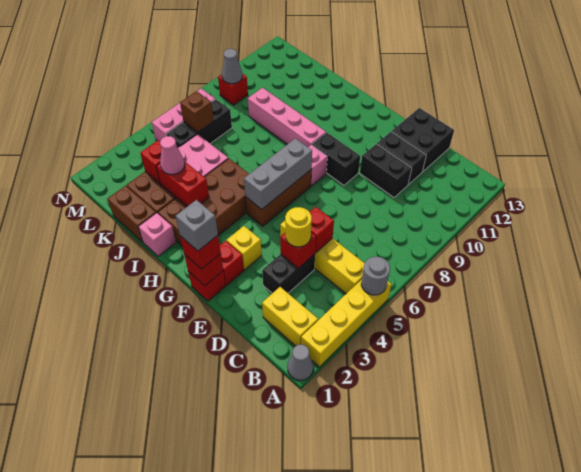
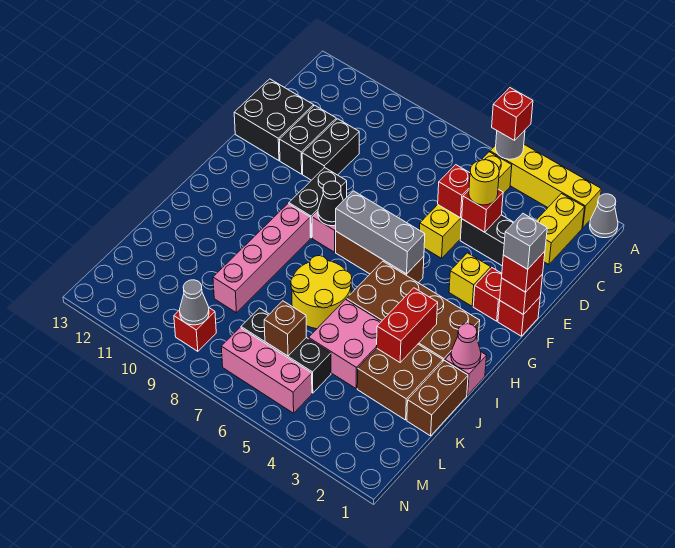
none -> black 1x1 cone [318,181,343,226]
none -> yellow 2x2 round brick [291,256,352,329]
pink 1x1 cone [160,136,185,174] -> pink 1x1 cone moved to [451,324,481,369]
red 1x1 brick [140,140,161,183] -> red 1x1 brick moved to [492,88,533,140]

